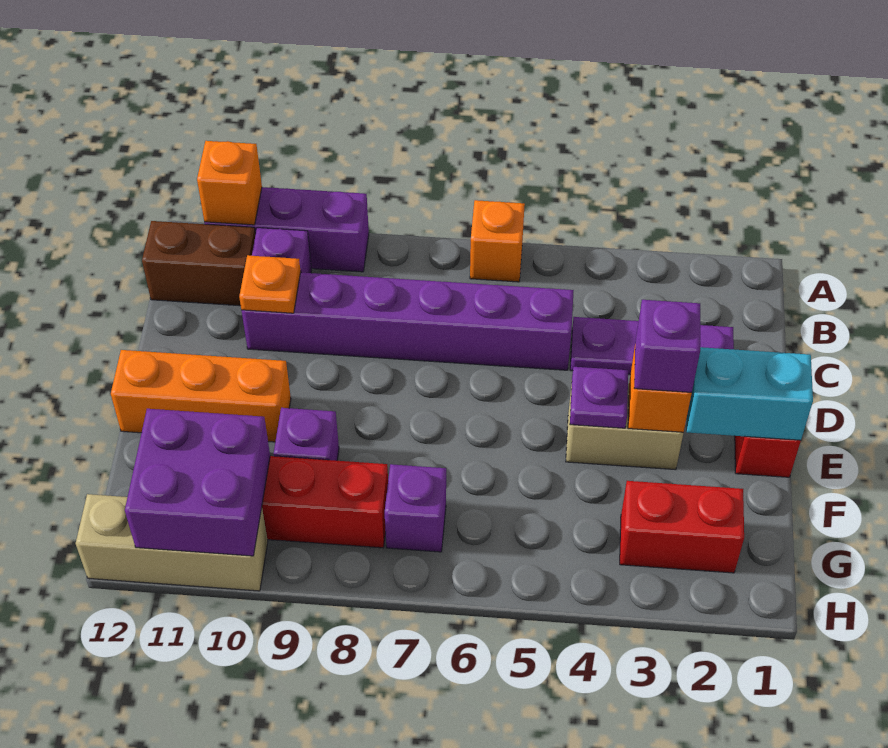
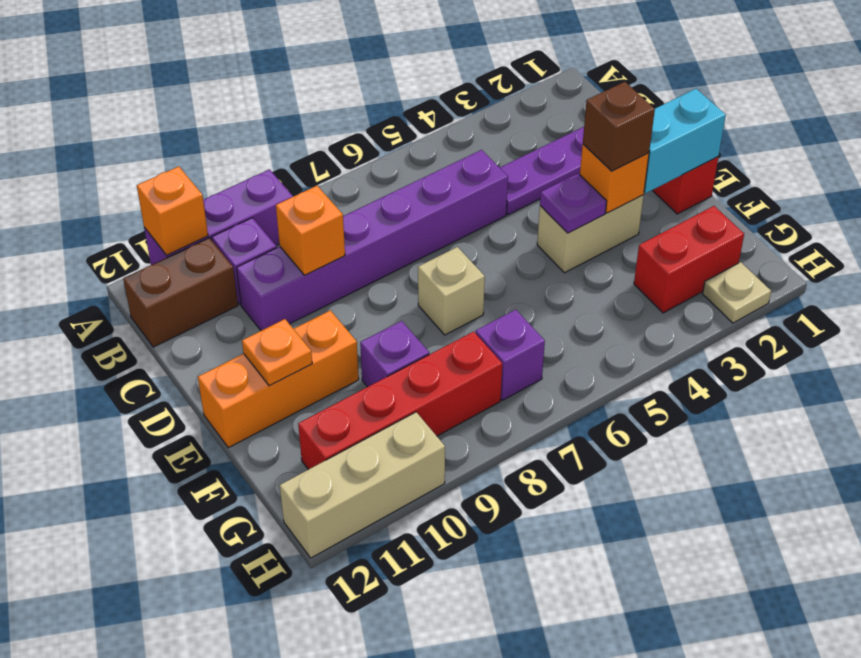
orange 1x1 brick [470,200,525,282] -> orange 1x1 brick moved to [276,186,345,275]
orange 1x1 plate [239,255,301,313] -> orange 1x1 plate moved to [242,319,312,386]
purple 1x1 brick [634,300,700,392] -> brown 1x1 brick [583,82,655,171]
none -> tan 1x1 brick [418,247,485,335]
purple 2x2 brick [125,409,270,556] -> none
none -> tan 1x1 plate [703,262,771,323]

